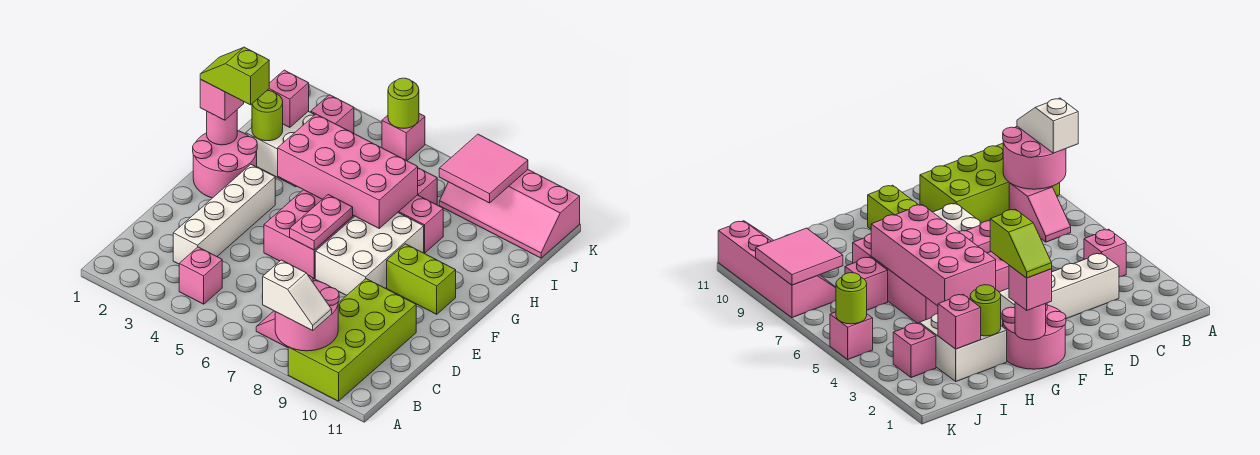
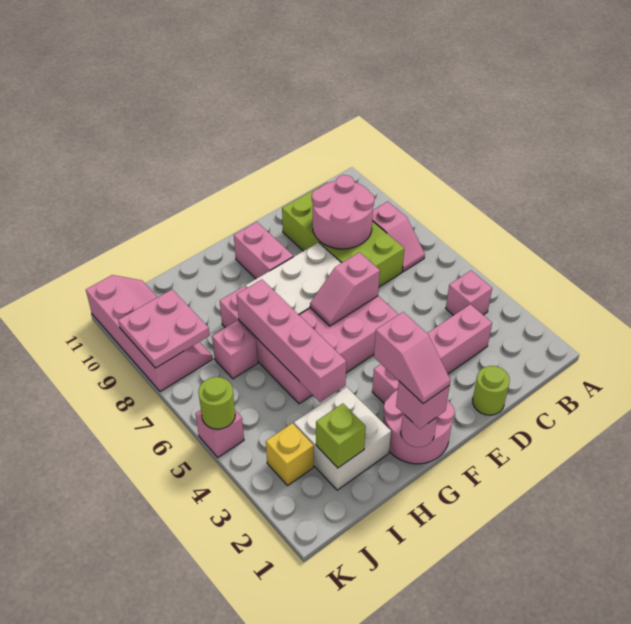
pink 2x2 round brick [275,275,339,351] -> pink 2x2 round brick moved to [312,175,374,249]
white 1x2 slope [263,260,332,330] -> none
lime 2x4 brick [288,279,416,401] -> lime 2x4 brick turned to [282,183,404,287]
white 1x4 brick [173,164,275,264] -> pink 1x4 brick [372,304,492,403]
pink 1x2 plate [290,195,353,250] -> pink 1x2 slope [310,252,380,326]
lime 1x2 brick [387,244,456,314] -> pink 1x2 brick [234,222,293,279]
lime 1x2 slope [200,47,269,105] -> pink 1x2 slope [374,312,451,404]
pink 2x4 brick [278,114,418,228] -> pink 1x4 brick [237,280,346,402]
lime 1x1 round brick [252,91,283,141] -> lime 1x1 round brick moved to [473,366,510,415]
pink 1x1 brick [267,70,309,127] -> lime 1x1 brick [316,404,366,468]
pink 1x1 brick [311,95,354,133] -> yellow 1x1 brick [266,423,314,485]
pink 2x2 tile [439,134,528,203] -> pink 2x2 plate [118,289,210,368]

